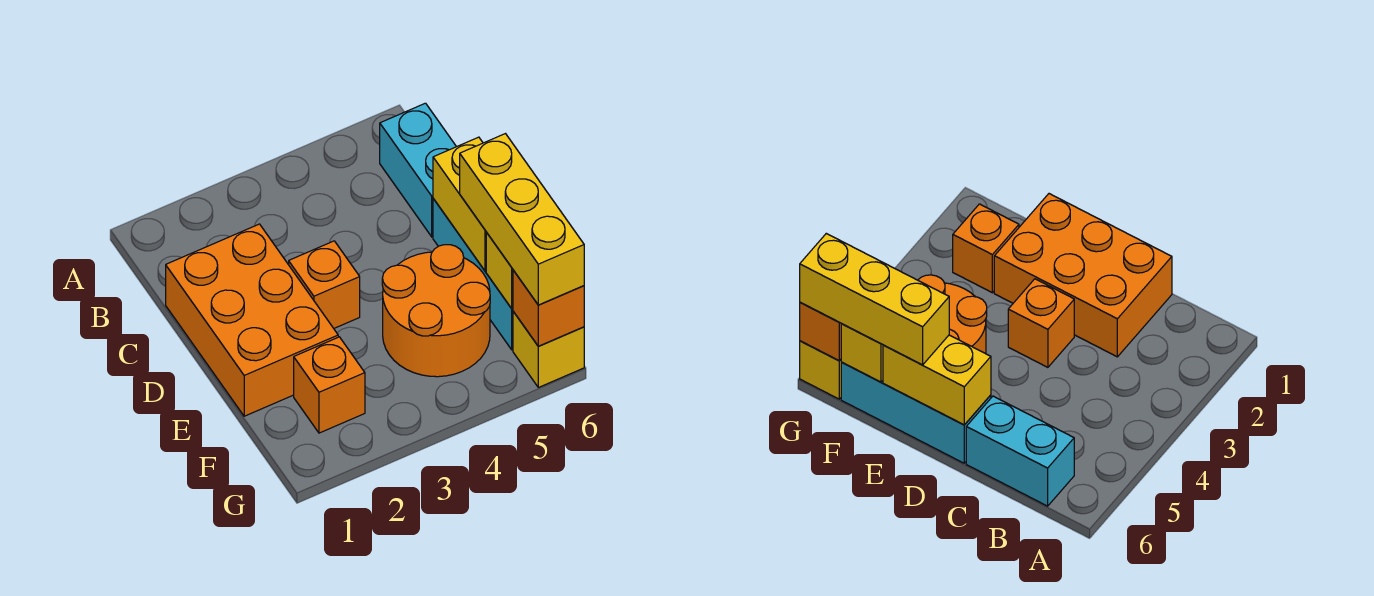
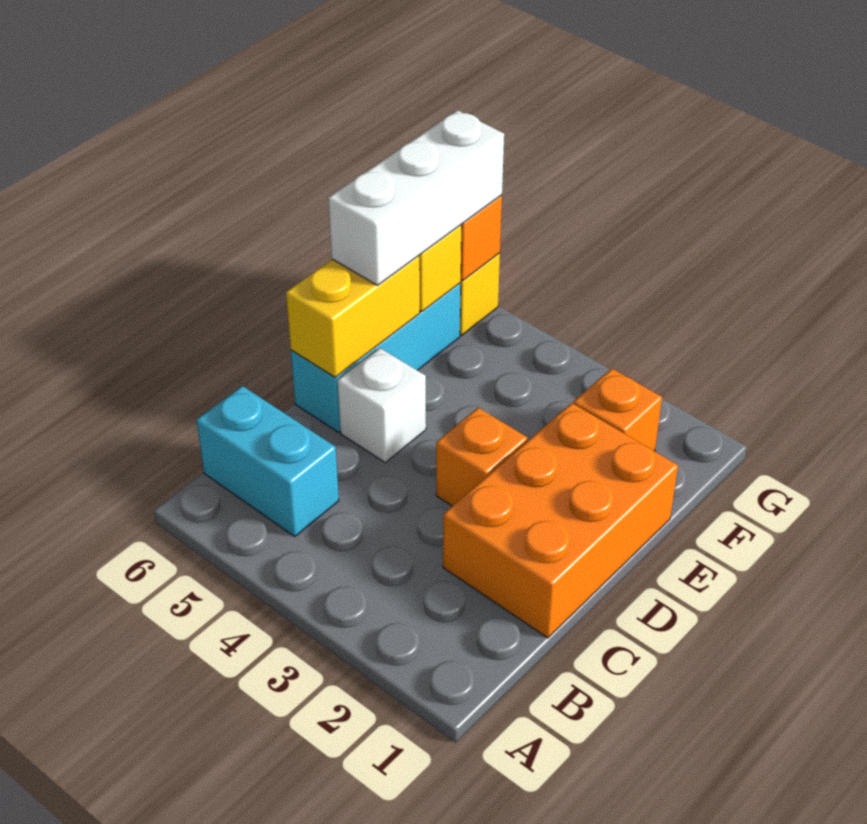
cyan 1x2 brick [380,103,456,237] -> cyan 1x2 brick turned to [197,386,339,537]
none -> white 1x1 brick [338,348,426,463]
orange 2x2 round brick [382,245,490,377] -> none
yellow 1x3 brick [460,134,584,305] -> white 1x3 brick [328,110,504,285]

